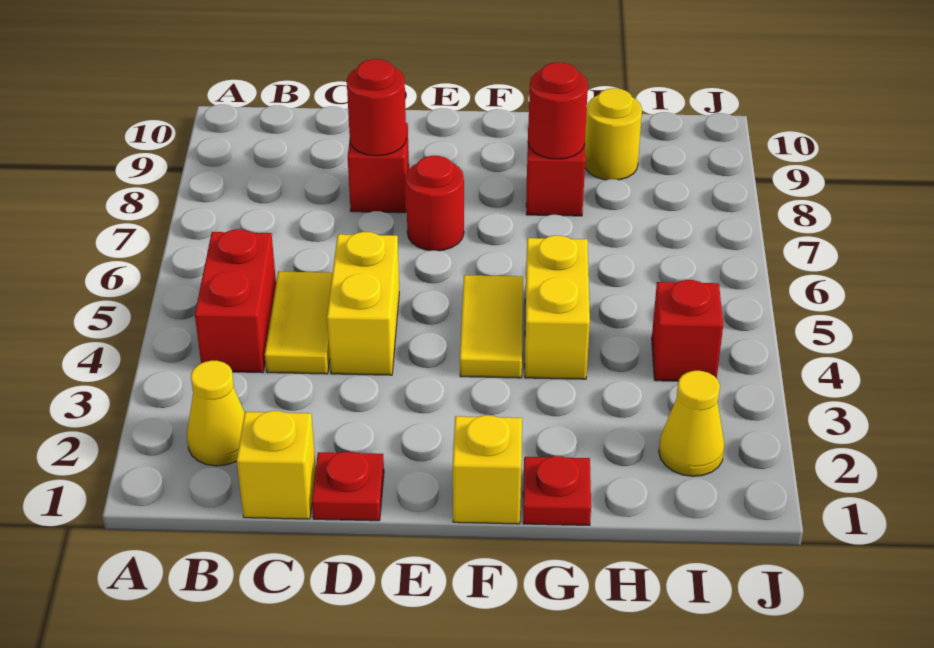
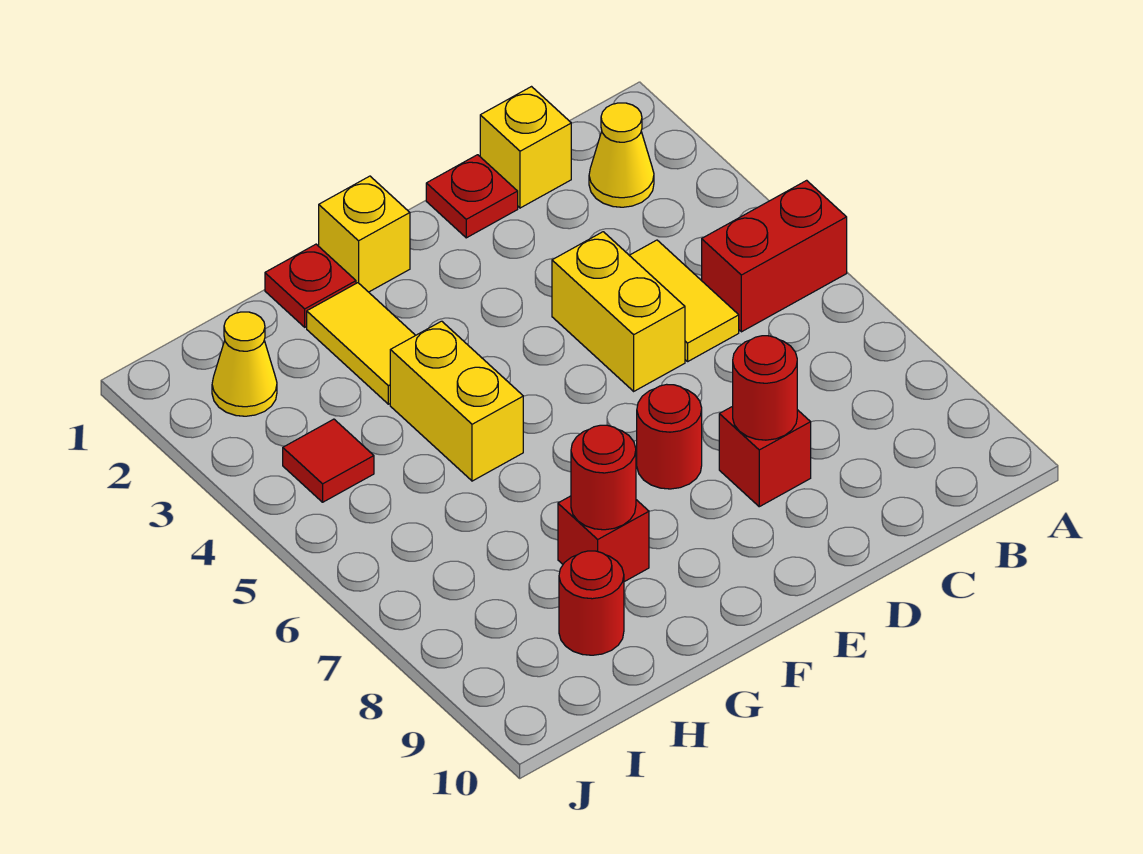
red 1x2 brick [195,229,276,373] -> red 1x2 brick turned to [702,180,847,332]
yellow 1x2 tile [460,275,523,378] -> yellow 1x2 tile moved to [307,283,415,404]
yellow 1x1 round brick [585,88,642,180] -> red 1x1 round brick [559,551,624,655]
red 1x1 brick [652,280,723,381] -> red 1x1 tile [283,419,374,502]

